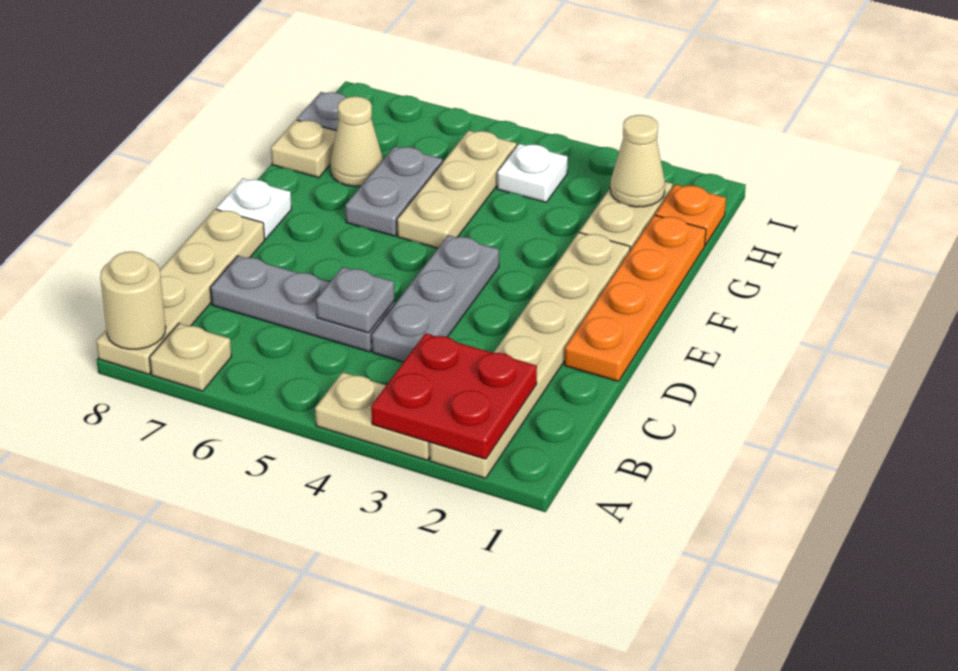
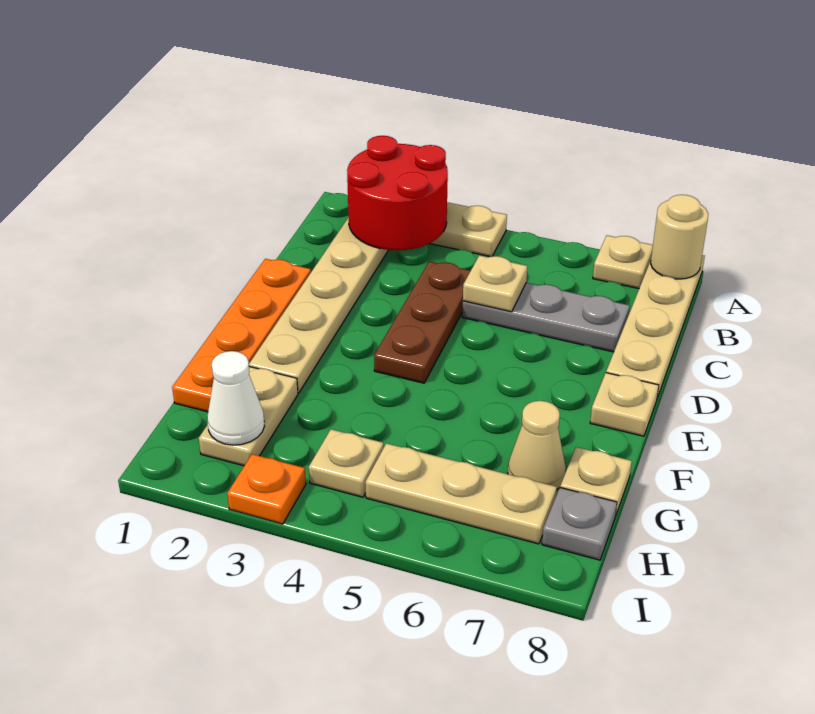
red 2x2 plate [371,333,537,459] -> red 2x2 round brick [347,136,448,250]
grey 1x3 plate [372,235,499,362] -> brown 1x3 plate [374,261,471,383]
grey 1x1 plate [316,267,394,333] -> tan 1x1 plate [463,255,527,312]
white 1x1 plate [216,179,292,239] -> tan 1x1 plate [590,373,659,436]
tan 1x3 plate [397,130,517,248] -> tan 1x3 plate turned to [366,443,557,544]
grey 1x2 plate [345,146,443,236] -> none
orange 1x1 plate [655,184,726,245] -> orange 1x1 plate moved to [227,454,306,524]
tan 1x1 cone [610,115,665,207] -> white 1x1 cone [207,351,264,445]
white 1x1 plate [497,144,568,202] -> tan 1x1 plate [309,429,384,497]

